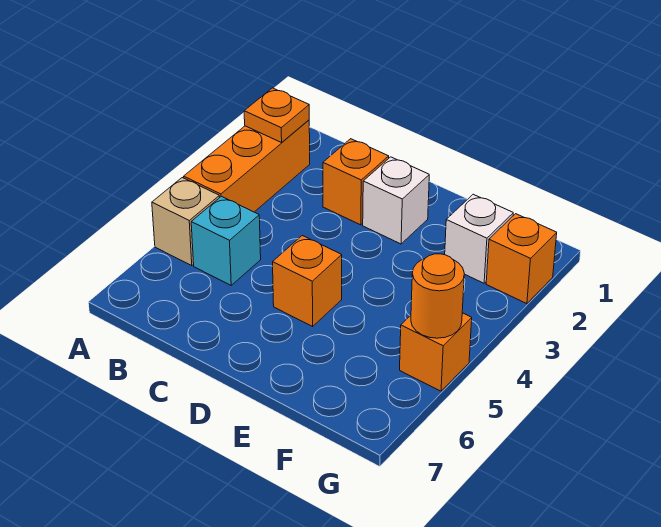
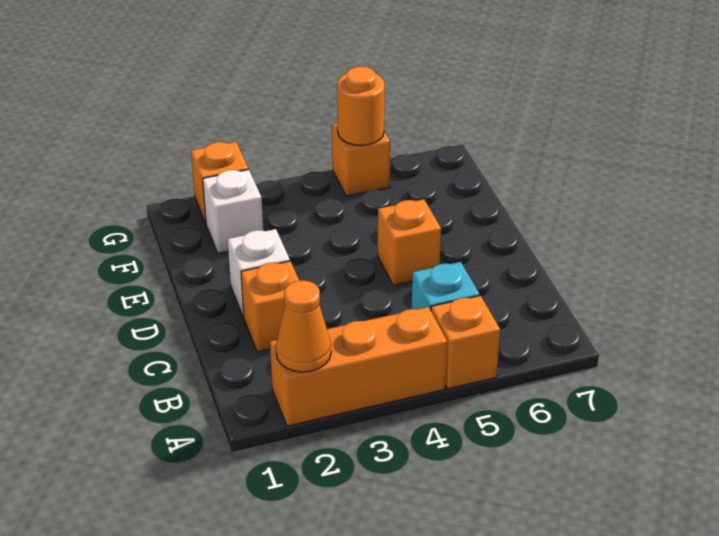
orange 1x1 plate [244,88,309,143] -> orange 1x1 cone [276,280,331,372]
tan 1x1 brick [152,178,220,265] -> orange 1x1 brick [431,296,500,389]

